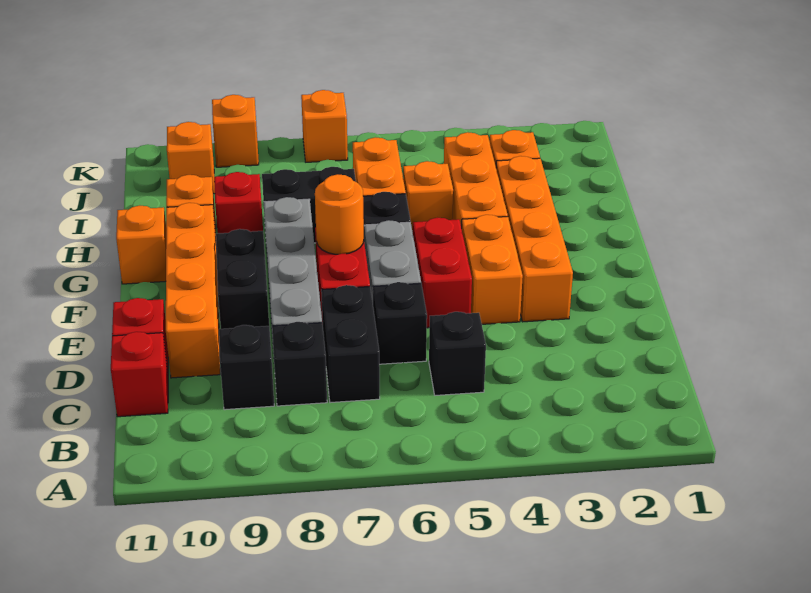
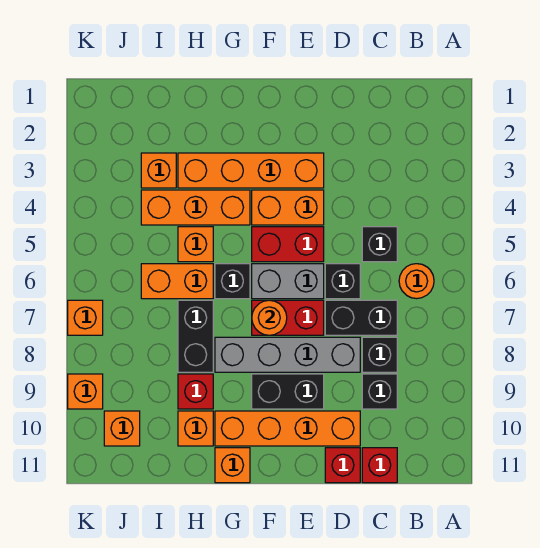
none -> orange 1x1 round brick [399,264,434,299]

